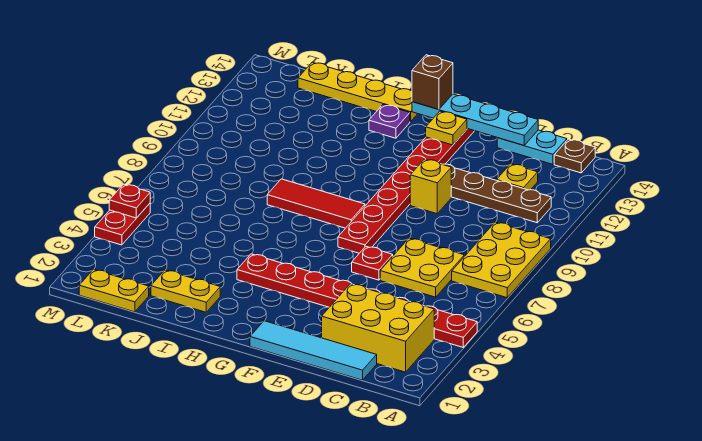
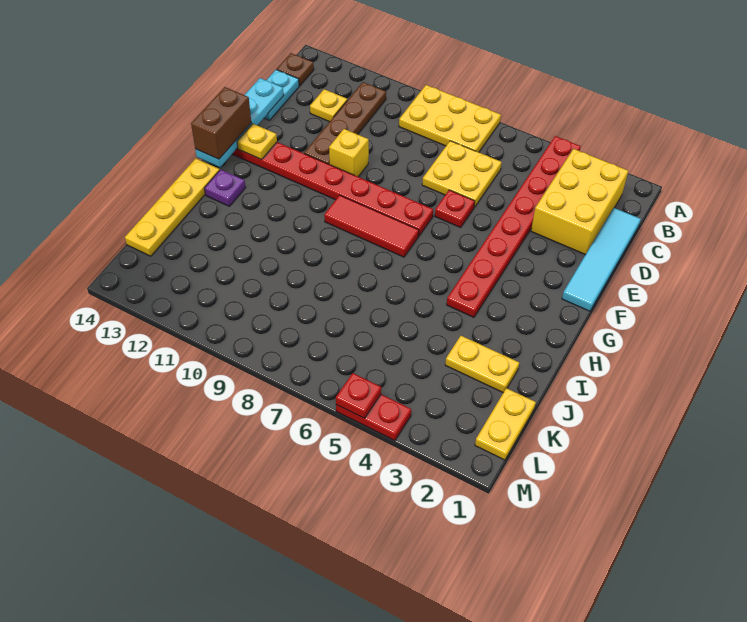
red 1x3 tile [267,179,365,228] -> red 1x3 tile turned to [324,195,419,257]
brown 1x1 brick [412,55,453,110] -> brown 1x2 brick [191,87,251,159]
yellow 1x2 plate [151,270,220,312] -> yellow 1x2 plate turned to [445,336,519,393]

